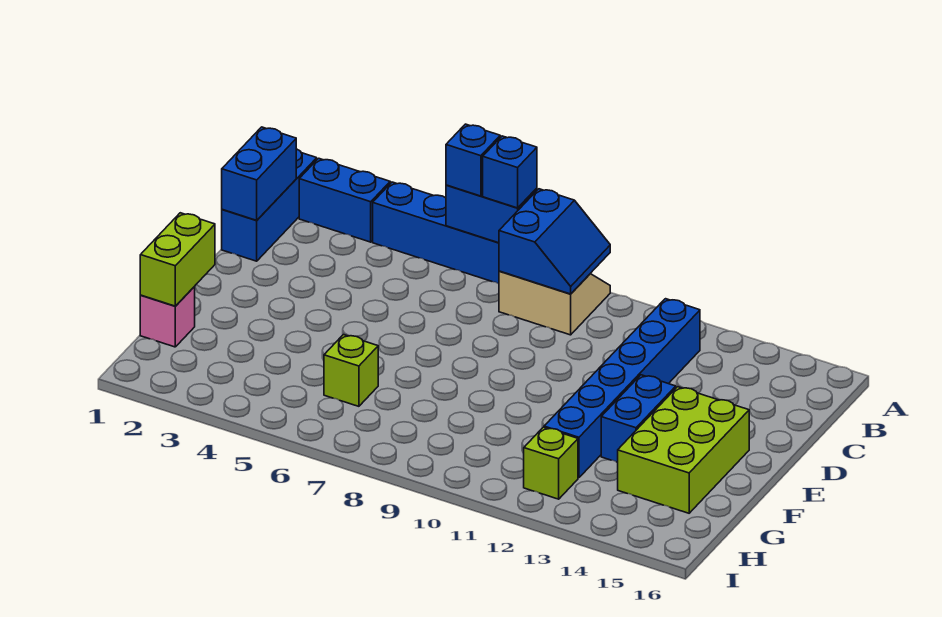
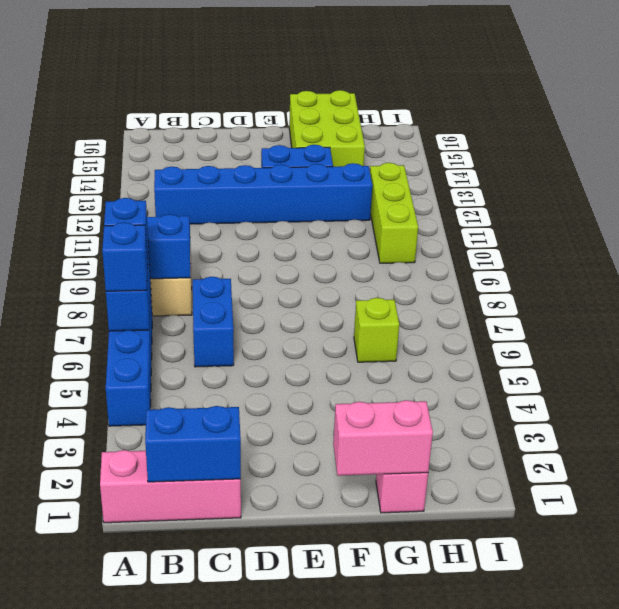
blue 1x3 brick [222,149,317,261] -> pink 1x3 brick [100,450,241,523]
blue 1x2 brick [299,158,390,242] -> blue 1x2 brick moved to [193,277,234,367]
lime 2x3 brick [617,387,749,513] -> lime 2x3 brick turned to [289,90,365,167]
lime 1x2 brick [140,213,215,306] -> pink 1x2 brick [333,400,433,476]
lime 1x1 brick [524,427,578,499] -> lime 1x3 brick [370,163,418,263]

